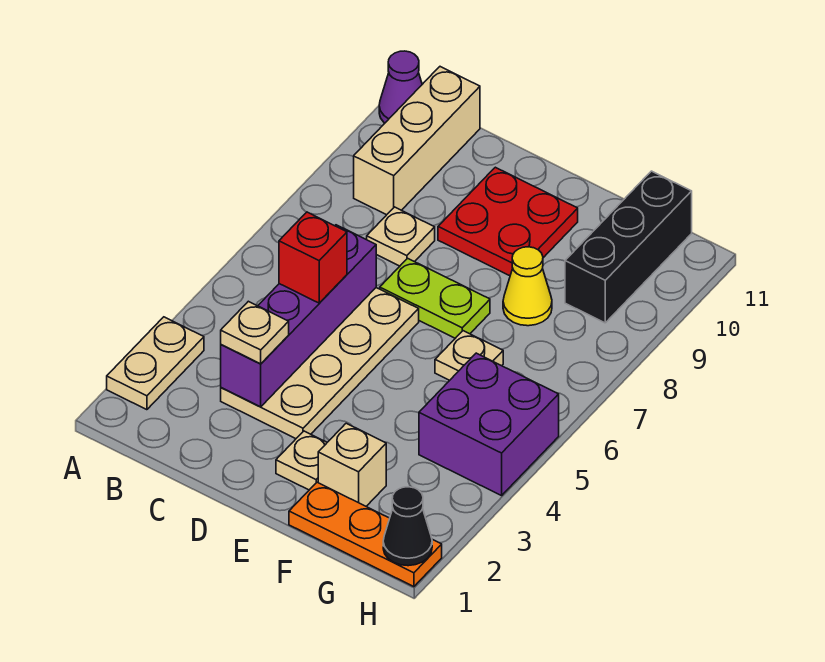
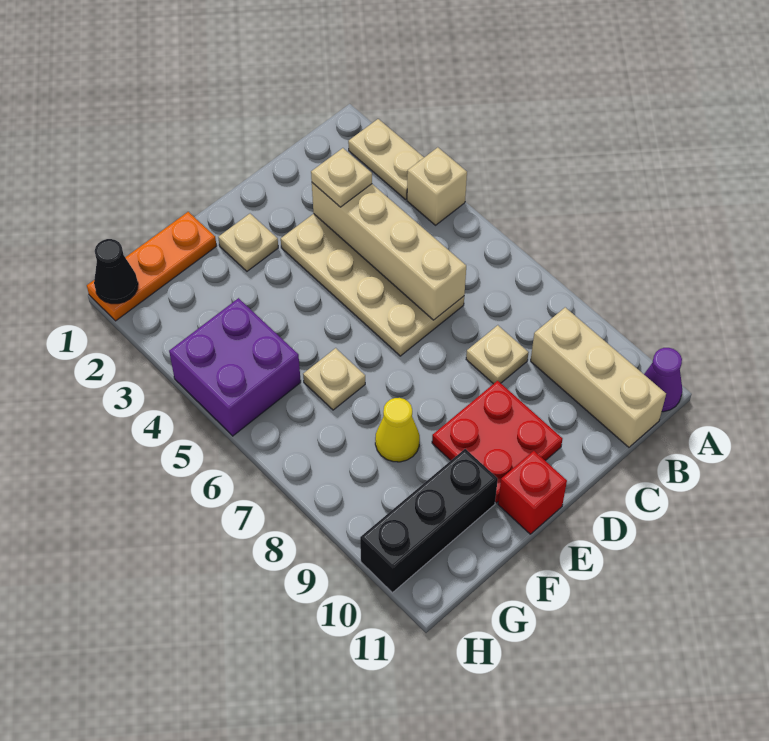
purple 1x4 brick [221,225,376,407] -> tan 1x4 brick [312,183,466,320]
red 1x1 brick [279,212,347,303] -> red 1x1 brick moved to [498,451,567,534]
lime 1x2 plate [380,258,490,338] -> none
tan 1x1 brick [318,423,386,506] -> tan 1x1 brick moved to [407,147,467,225]
black 1x3 brick [565,171,692,323] -> black 1x3 brick turned to [360,449,498,593]

